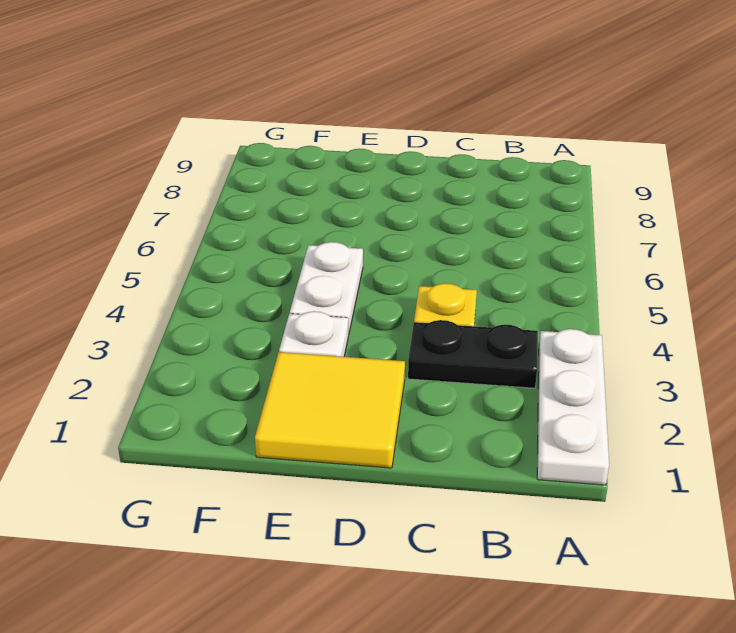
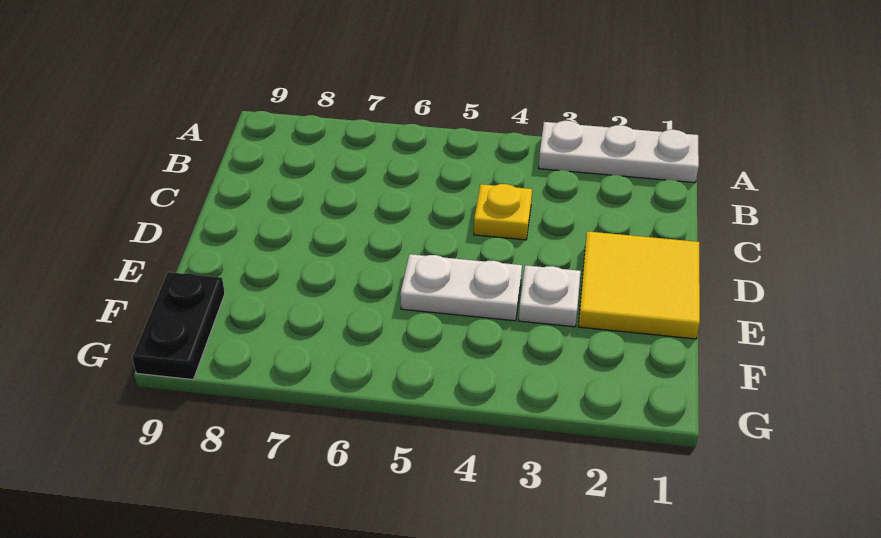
black 1x2 plate [408,320,538,388] -> black 1x2 plate moved to [132,272,225,380]

